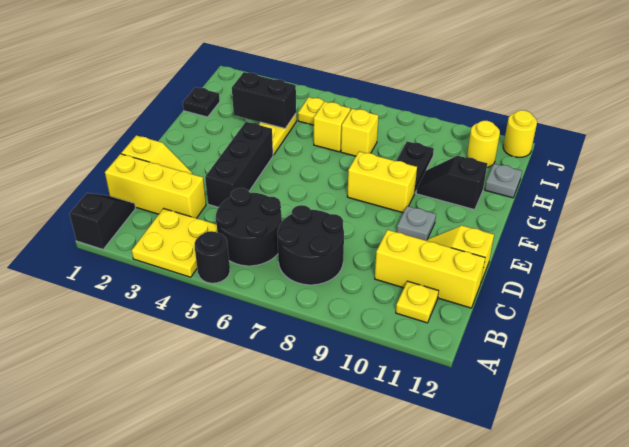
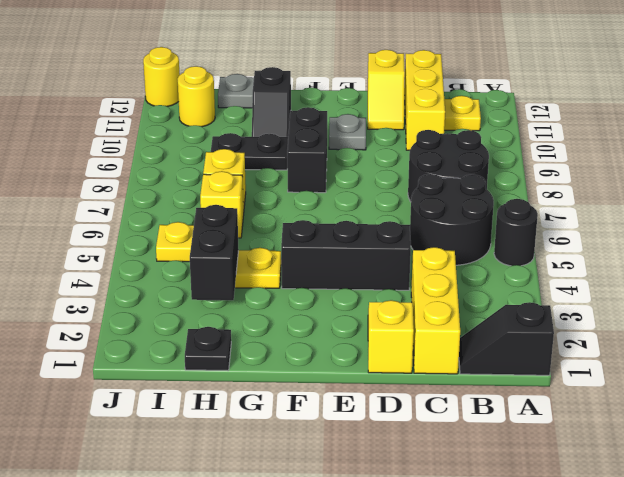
yellow 2x2 plate [132,209,218,277] -> none
yellow 1x2 brick [347,152,417,213] -> black 1x2 brick [287,107,327,193]

